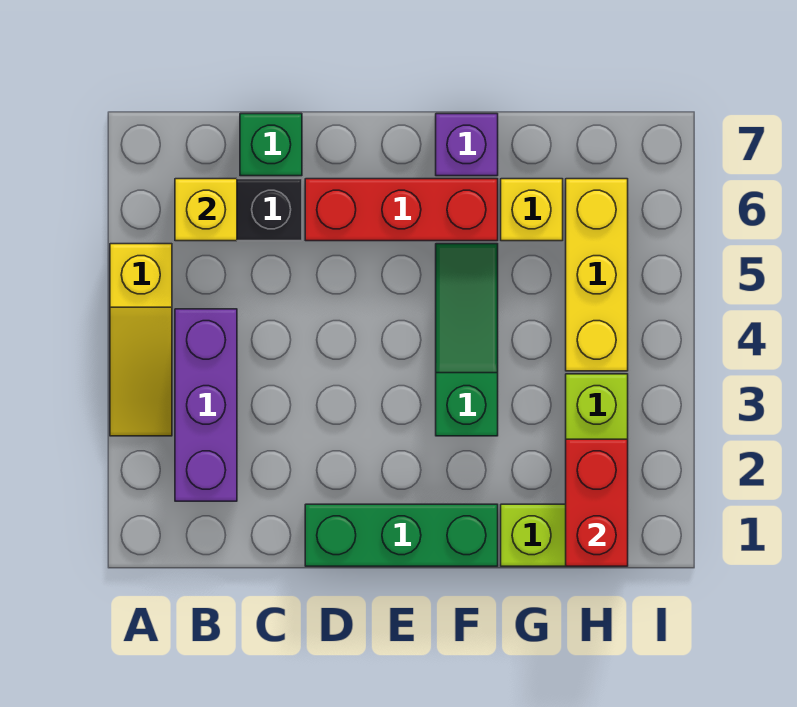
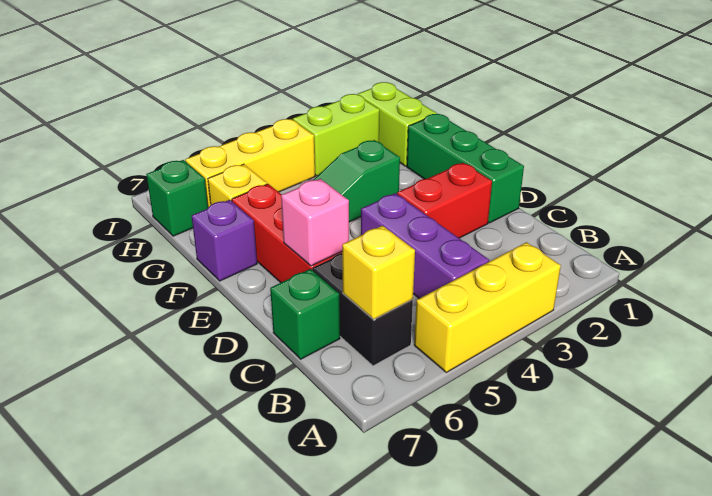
yellow 1x3 slope [110,244,172,436] -> yellow 1x3 brick [414,242,561,372]
purple 1x3 brick [175,309,237,501] -> purple 1x3 brick turned to [361,193,489,298]
none -> pink 1x1 brick [281,179,349,266]
red 1x2 brick [566,439,628,566] -> red 1x2 brick moved to [397,163,492,238]
none -> green 1x1 brick [146,160,208,236]

